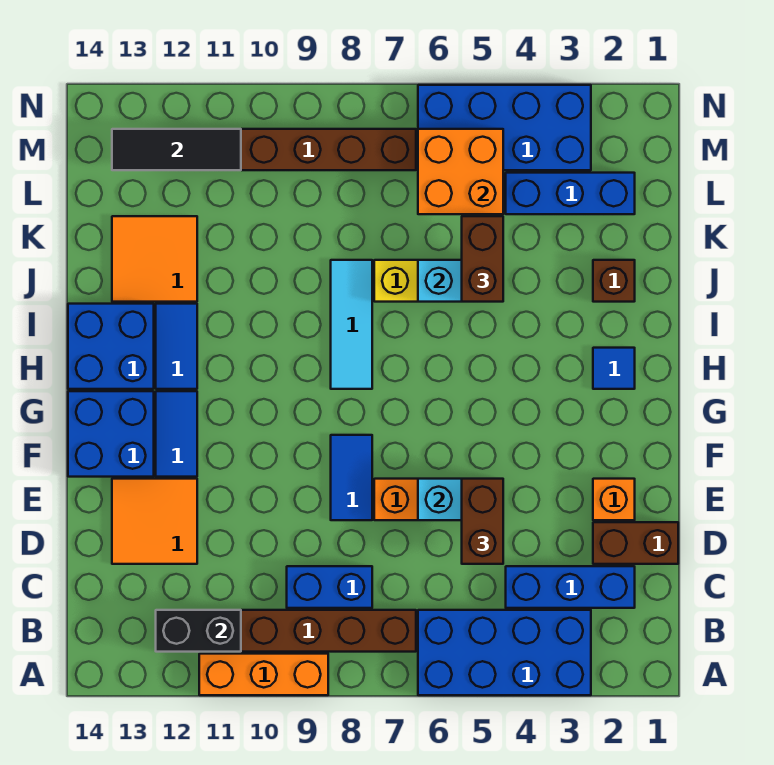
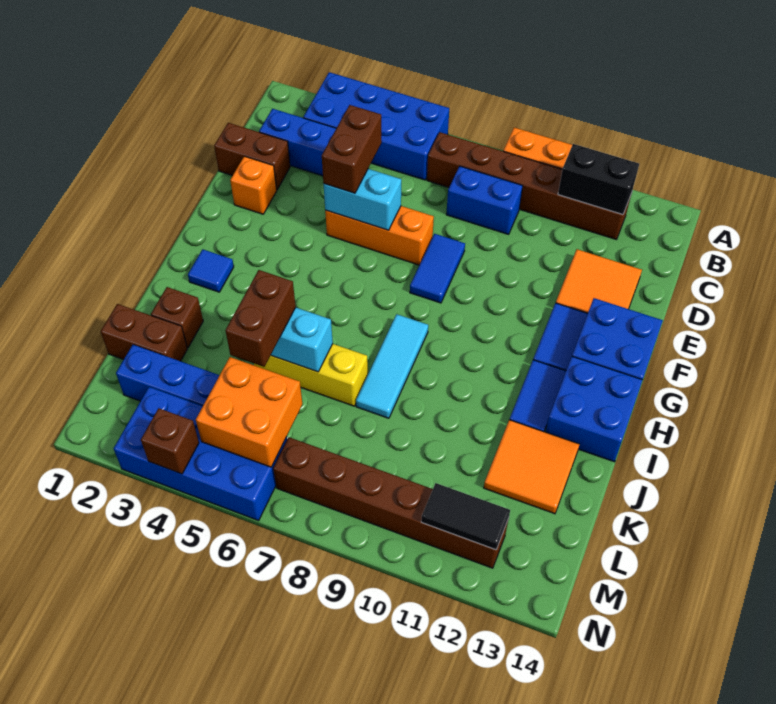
none -> brown 1x2 brick [101,304,187,361]
black 1x3 tile [112,129,241,170] -> black 1x2 tile [421,483,510,550]
none -> brown 1x1 brick [141,408,199,474]

